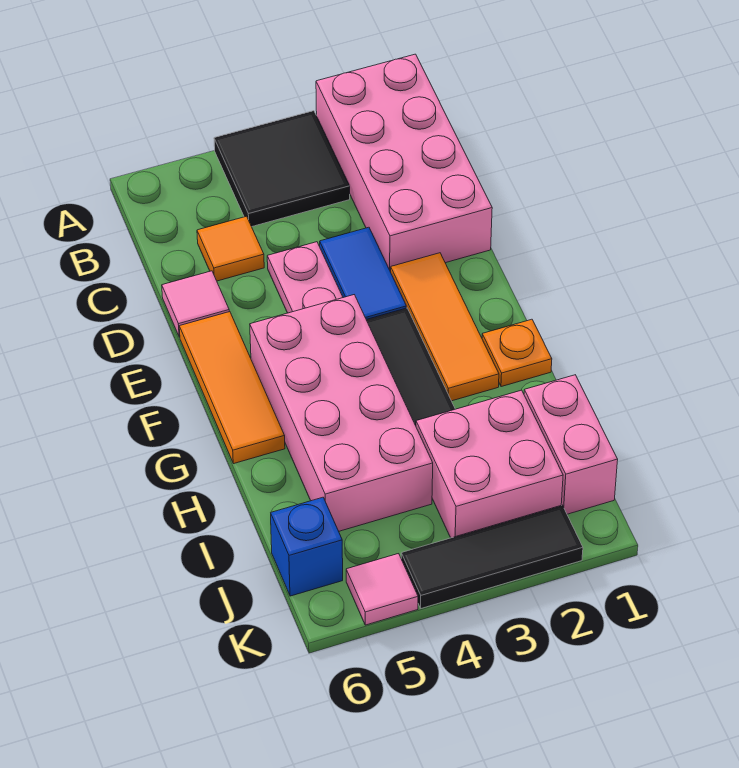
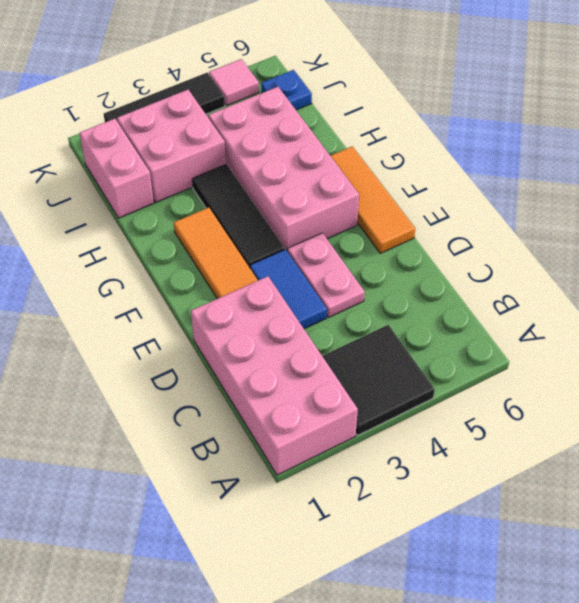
orange 1x1 tile [197,216,264,281] -> none
pink 1x1 tile [162,271,229,337] -> none
orange 1x1 plate [482,319,552,387] -> none
blue 1x1 brick [271,497,343,596] -> blue 1x1 plate [261,70,312,110]

